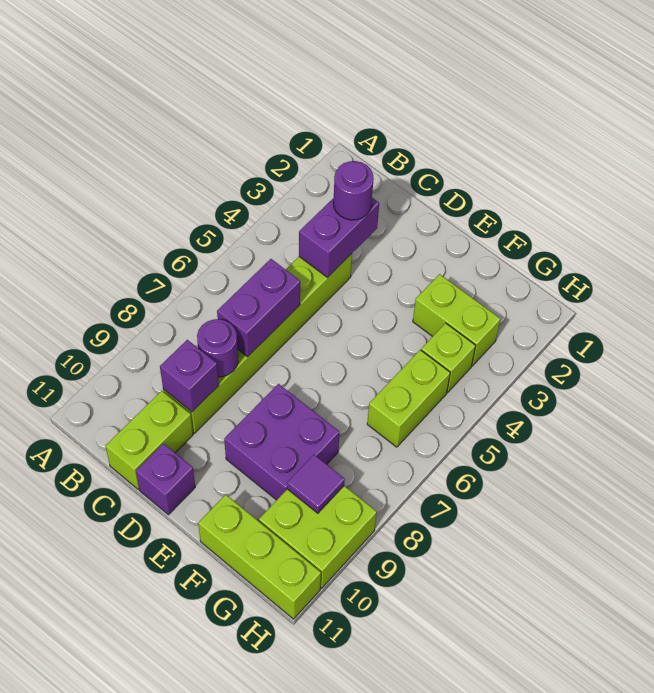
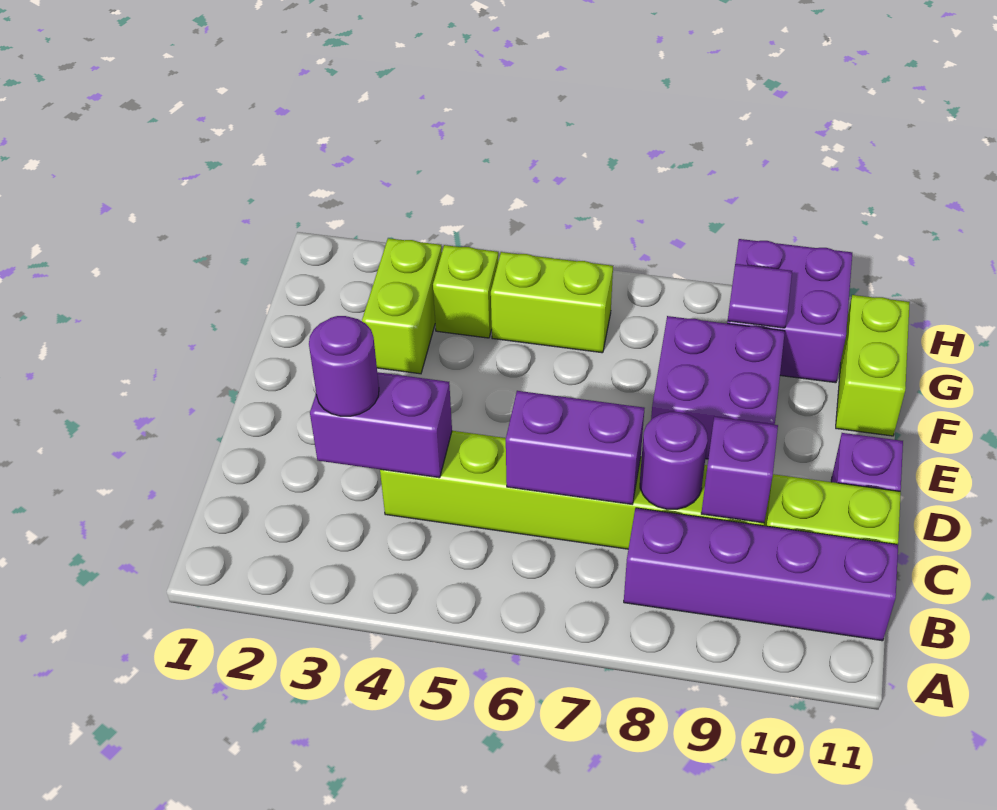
none -> purple 1x4 brick [624,508,898,641]
lime 1x3 brick [198,495,321,619] -> lime 1x2 brick [836,295,910,436]
lime 2x2 brick [259,486,377,588] -> purple 2x2 brick [727,239,852,383]

